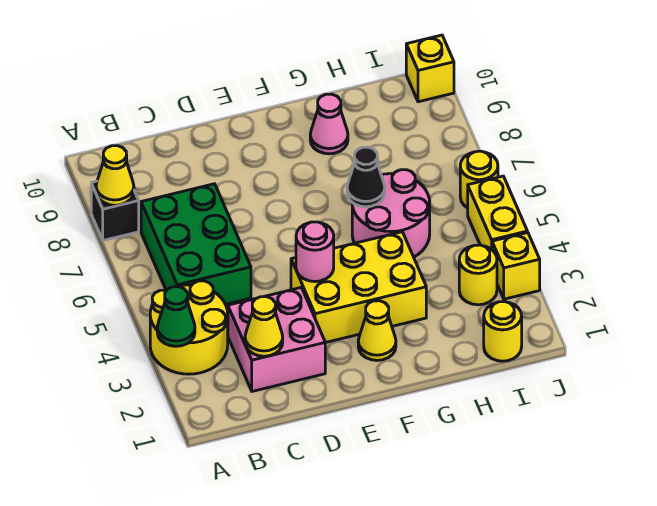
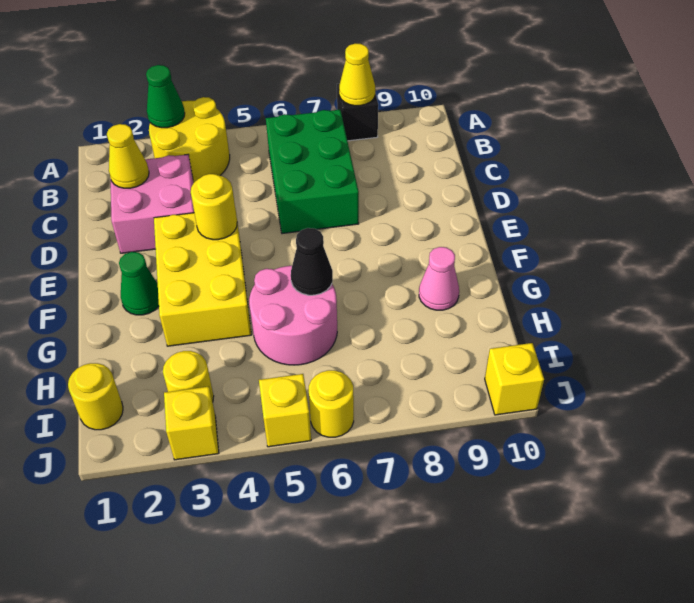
green 2x3 brick [141,184,251,304] -> green 2x3 brick turned to [266,110,359,234]
pink 1x1 round brick [296,222,334,282] -> yellow 1x1 round brick [191,174,237,240]
yellow 1x1 cone [358,301,396,360] -> green 1x1 cone [119,252,159,315]
yellow 1x2 brick [468,176,527,250] -> yellow 1x1 brick [259,374,311,447]

